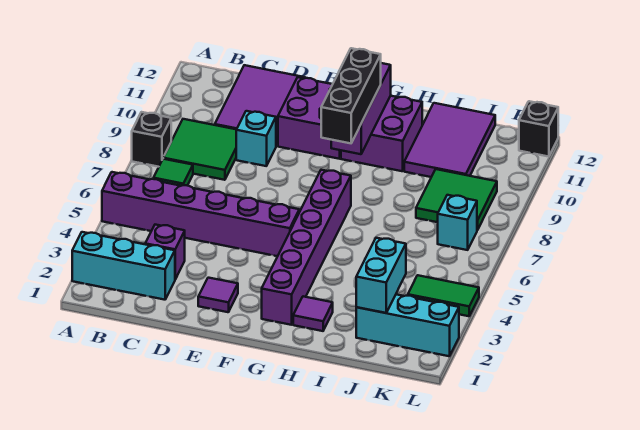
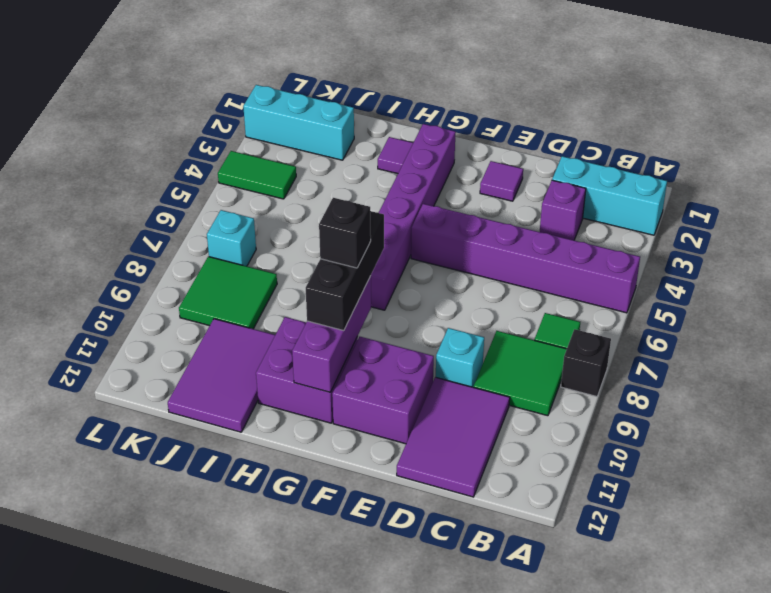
cyan 1x2 brick [356,238,406,313] -> none
black 1x1 brick [519,101,558,157] -> black 1x1 brick moved to [319,198,371,268]

